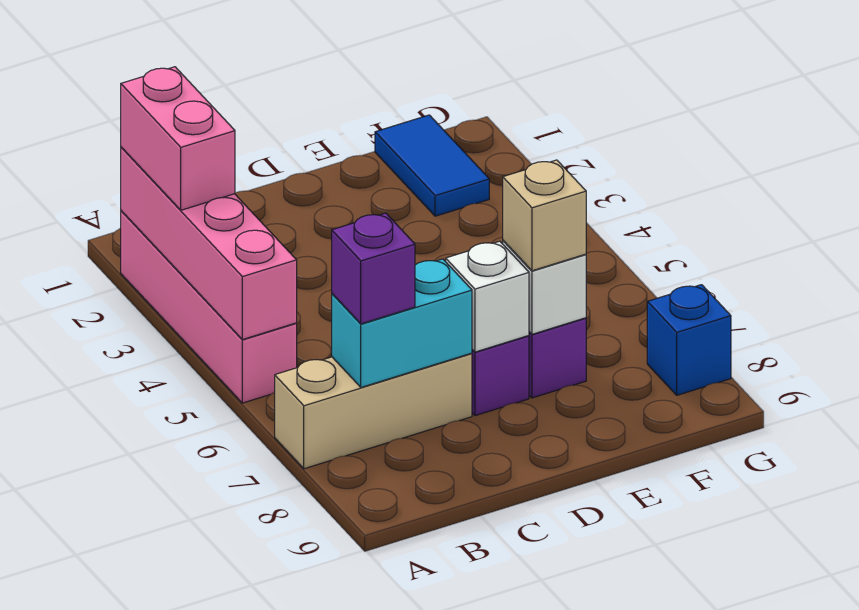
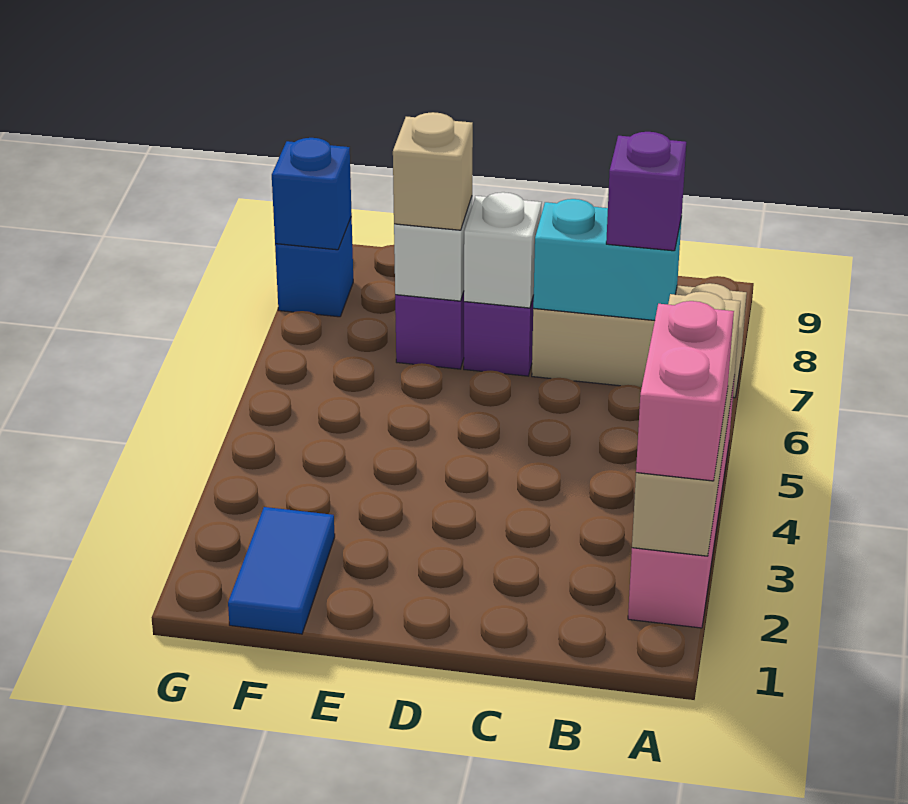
pink 1x4 brick [121,147,297,340] -> tan 1x4 brick [632,292,741,556]
none -> blue 1x1 brick [272,138,352,250]

